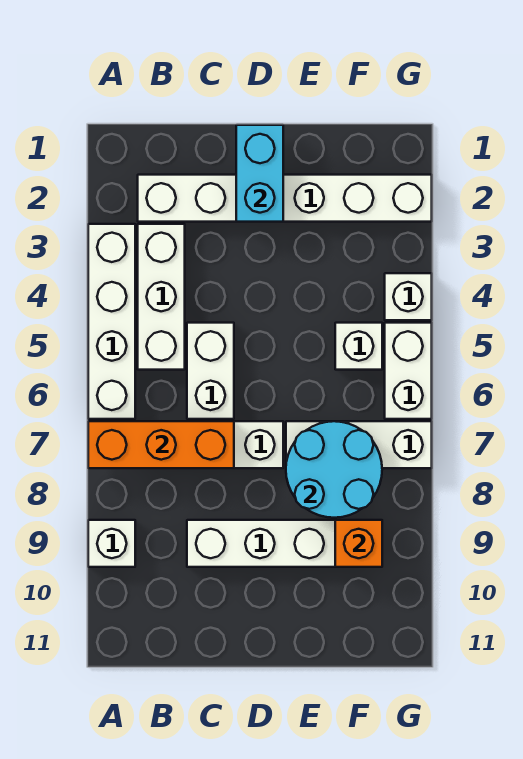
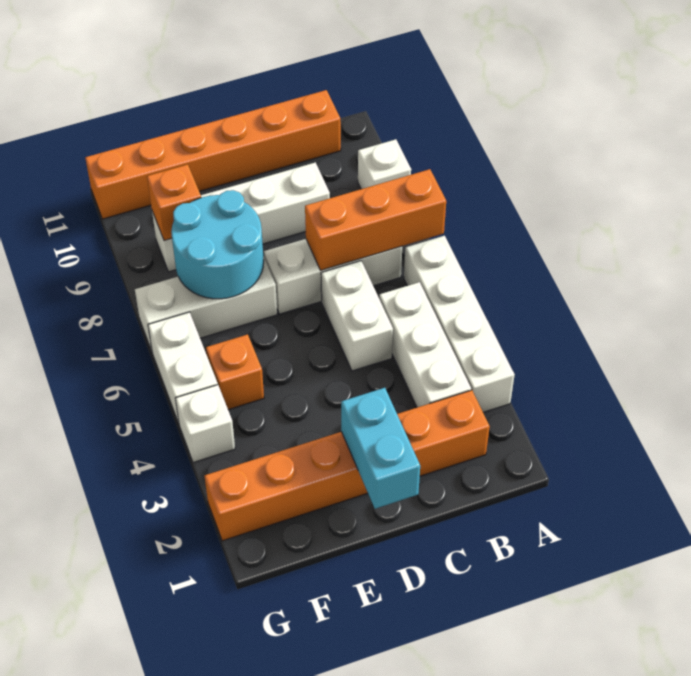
white 1x6 brick [138,175,432,222] -> orange 1x6 brick [205,390,490,541]
none -> orange 1x6 brick [85,90,341,219]
white 1x1 brick [335,323,382,370] -> orange 1x1 brick [206,334,264,410]

